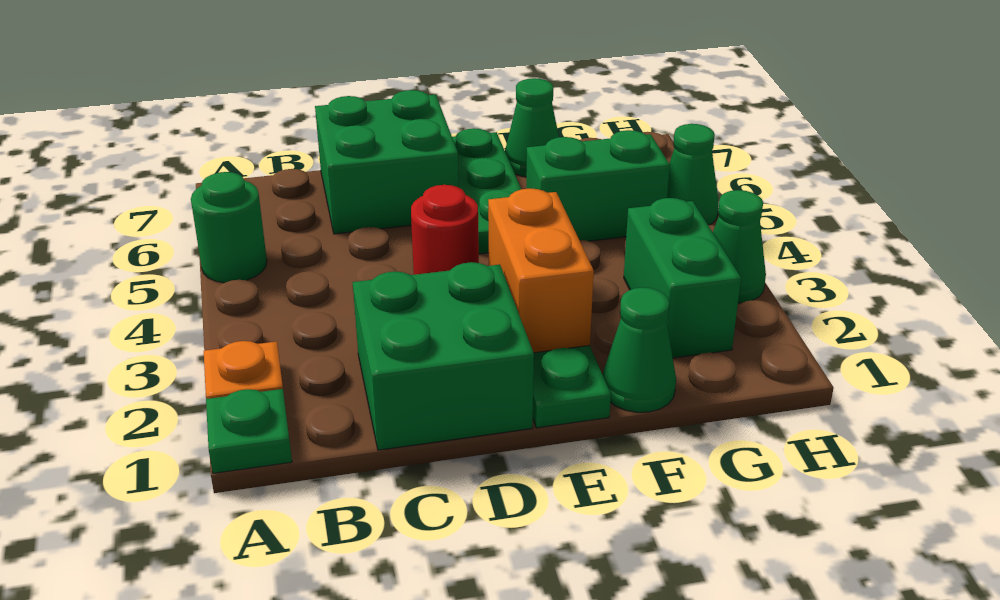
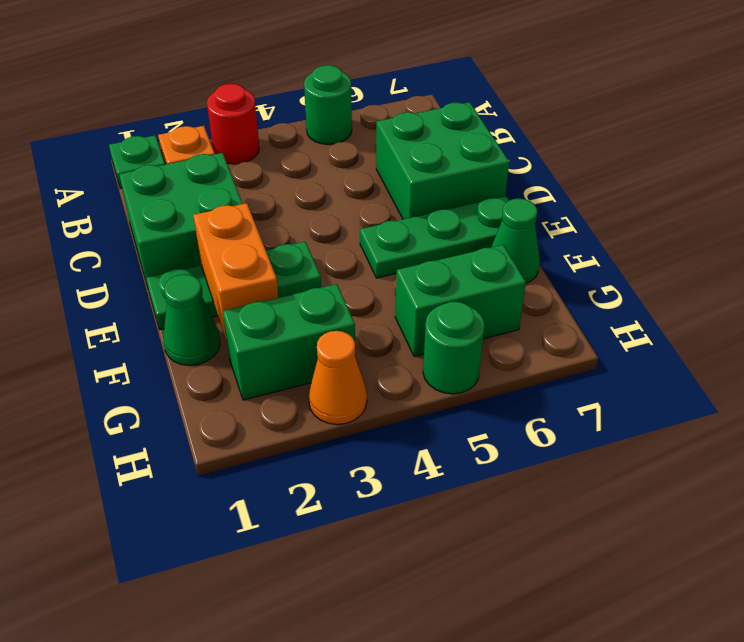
red 1x1 round brick [411,185,479,275] -> red 1x1 round brick moved to [207,84,259,164]
orange 1x2 brick [488,188,594,353] -> orange 1x2 brick turned to [193,203,279,341]
green 1x2 brick [526,130,670,241] -> green 1x2 brick turned to [395,245,526,356]
green 1x1 cone [713,190,766,303] -> orange 1x1 cone [309,331,367,425]
green 1x1 cone [667,124,719,225] -> green 1x1 round brick [423,302,485,394]

